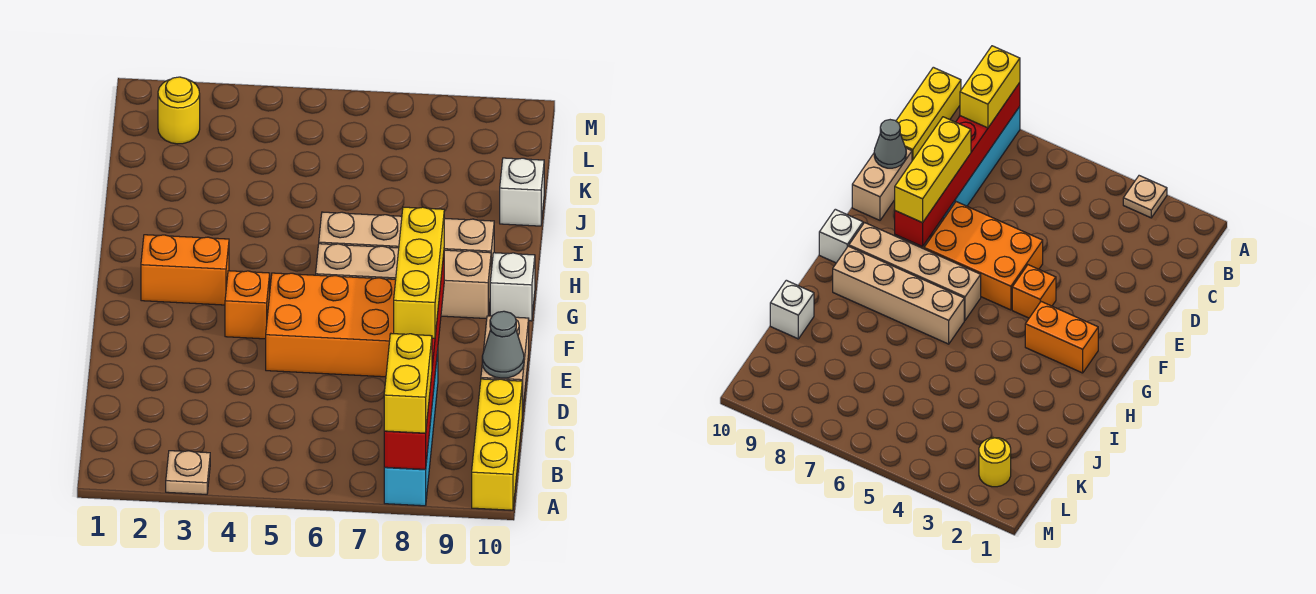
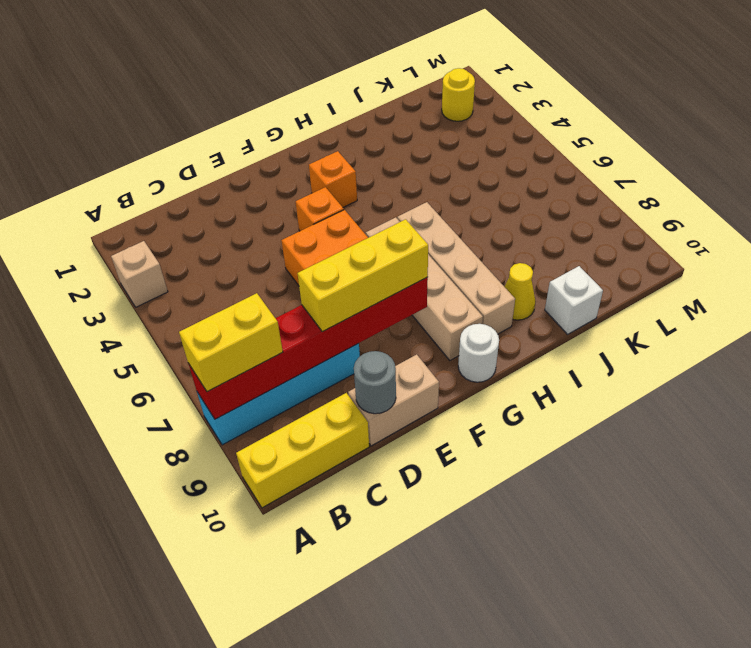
tan 1x1 plate [166,451,210,494] -> tan 1x1 brick [111,241,168,307]
grey 1x1 cone [482,311,524,378] -> grey 1x1 round brick [354,351,396,414]
orange 1x2 brick [141,235,229,305] -> orange 1x1 brick [309,151,357,207]
white 1x1 brick [490,253,535,321] -> white 1x1 round brick [458,324,499,382]
none -> yellow 1x1 cone [505,263,536,320]

